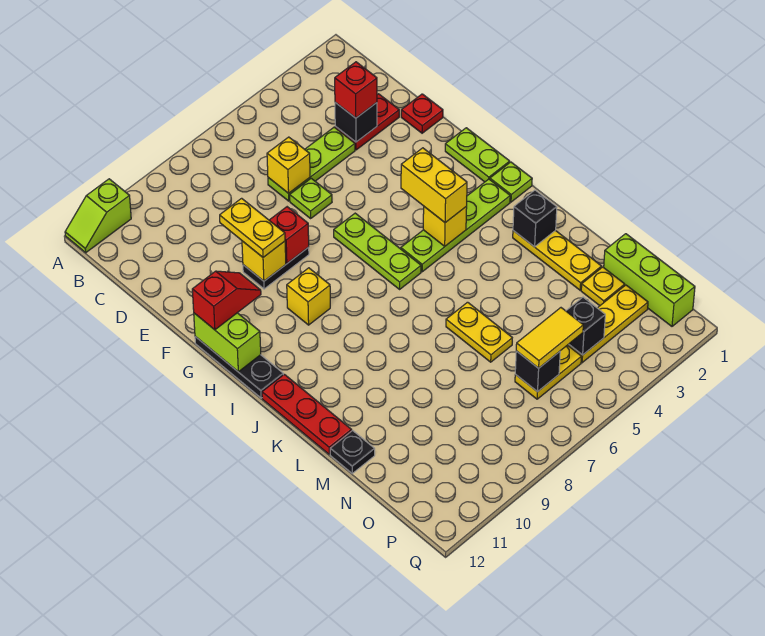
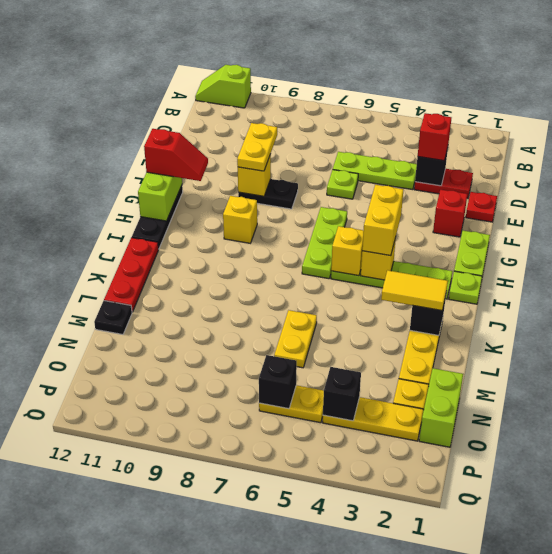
yellow 1x1 brick [267,137,310,193] -> yellow 1x1 brick moved to [331,226,364,276]
red 1x1 brick [269,207,309,263] -> red 1x1 brick moved to [433,190,467,237]
lime 1x3 brick [604,234,695,326] -> lime 1x2 brick [419,368,463,447]
yellow 1x2 tile [516,308,583,368] -> yellow 1x2 tile moved to [381,270,448,310]

